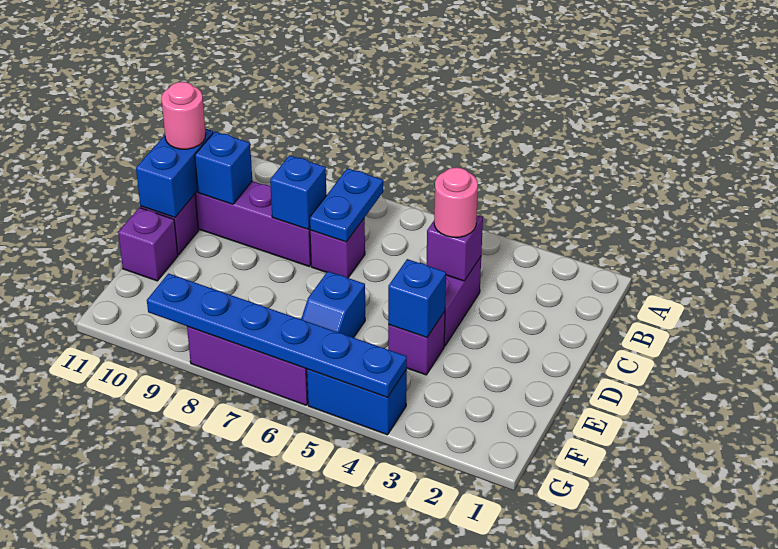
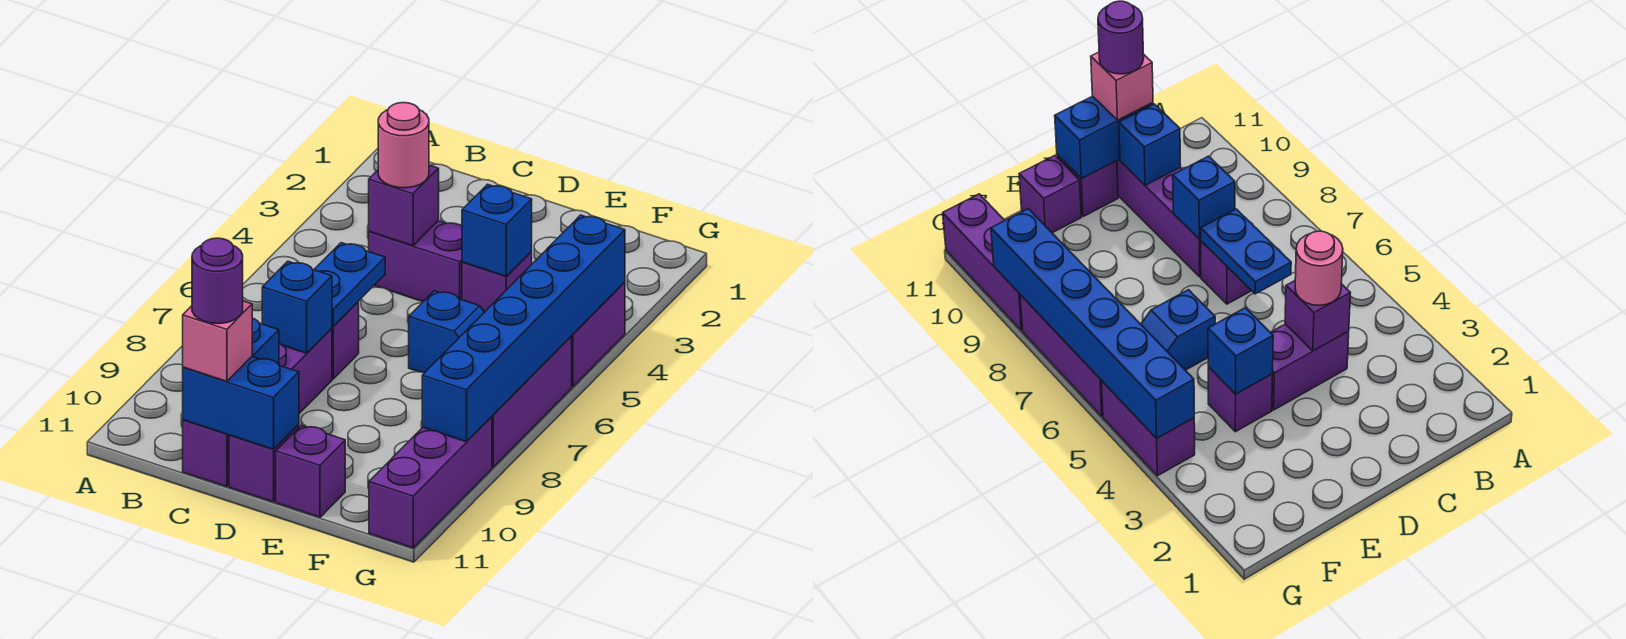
blue 1x2 plate [310,168,383,242] -> blue 1x2 plate turned to [314,243,385,326]
pink 1x1 round brick [162,82,206,149] -> pink 1x1 brick [183,301,252,382]
none -> purple 1x1 round brick [192,238,243,324]
blue 1x2 brick [307,369,407,435] -> purple 1x2 brick [572,282,625,387]
blue 1x6 plate [147,274,407,398] -> blue 1x6 brick [422,215,625,442]
none -> purple 1x3 brick [369,417,492,548]

